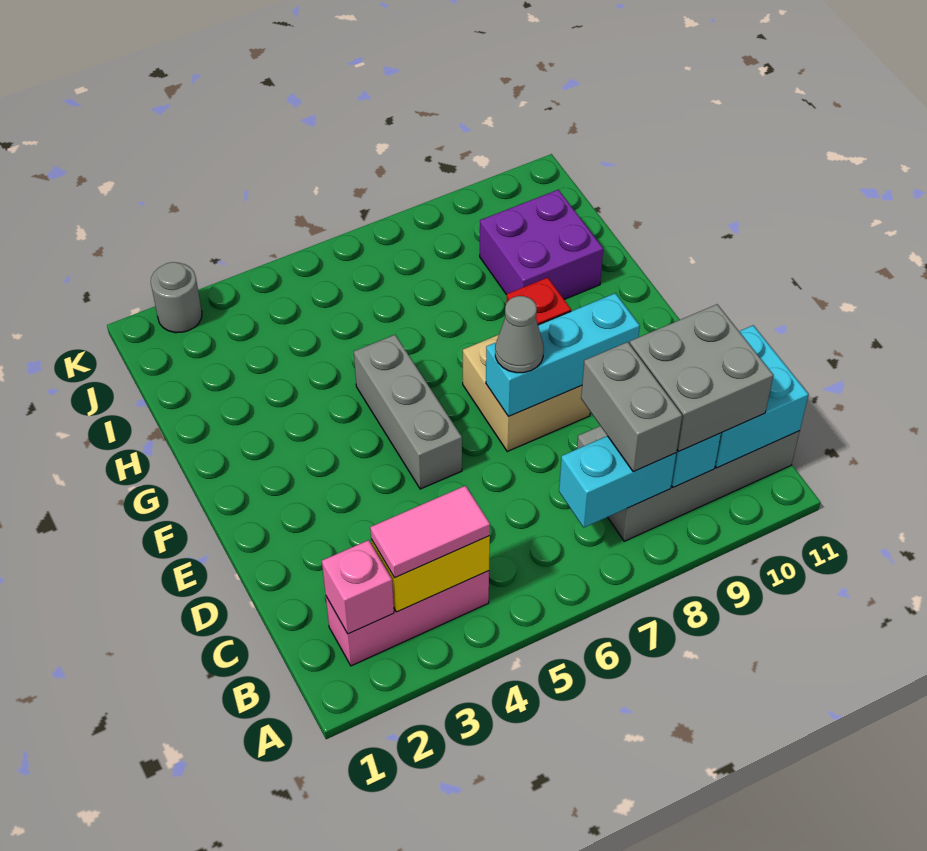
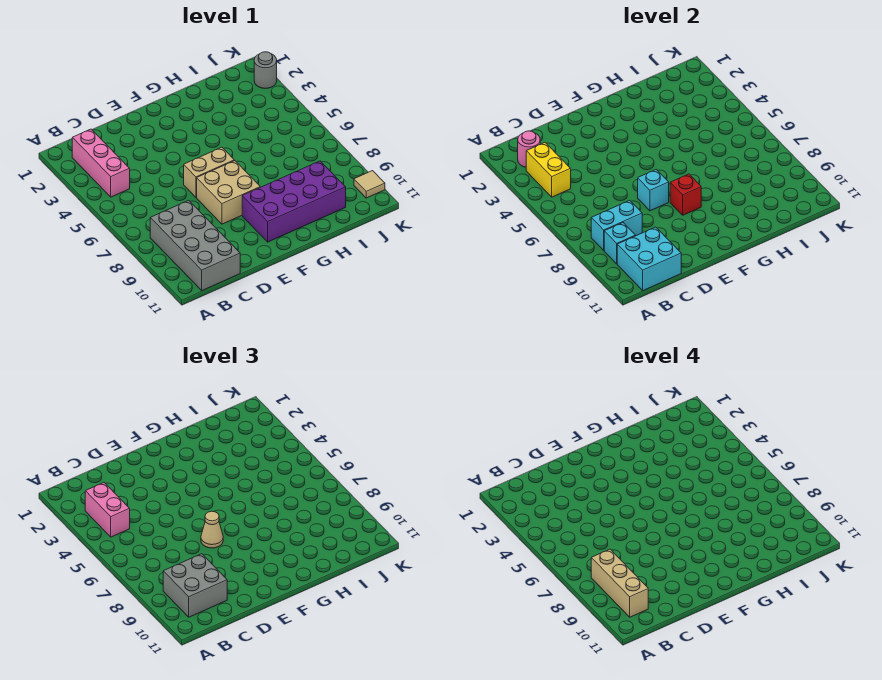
pink 1x1 brick [322,540,394,634] -> pink 1x1 round brick [518,131,540,167]
pink 1x2 tile [370,486,490,578] -> pink 1x2 brick [85,483,130,537]
cyan 1x2 brick [559,436,676,527] -> cyan 1x2 brick turned to [591,200,642,250]
grey 1x2 brick [581,342,682,472] -> none
none -> tan 1x3 brick [591,549,648,617]
grey 1x3 brick [354,335,462,489] -> none
none -> tan 1x2 brick [184,147,234,197]
cyan 1x3 brick [486,293,640,417] -> cyan 1x1 brick [638,169,669,211]
grey 1x1 cone [495,296,544,373] -> tan 1x1 cone [201,511,223,548]
purple 2x2 brick [480,190,603,299] -> purple 2x4 brick [242,161,346,242]
none -> tan 1x1 tile [354,171,385,198]

